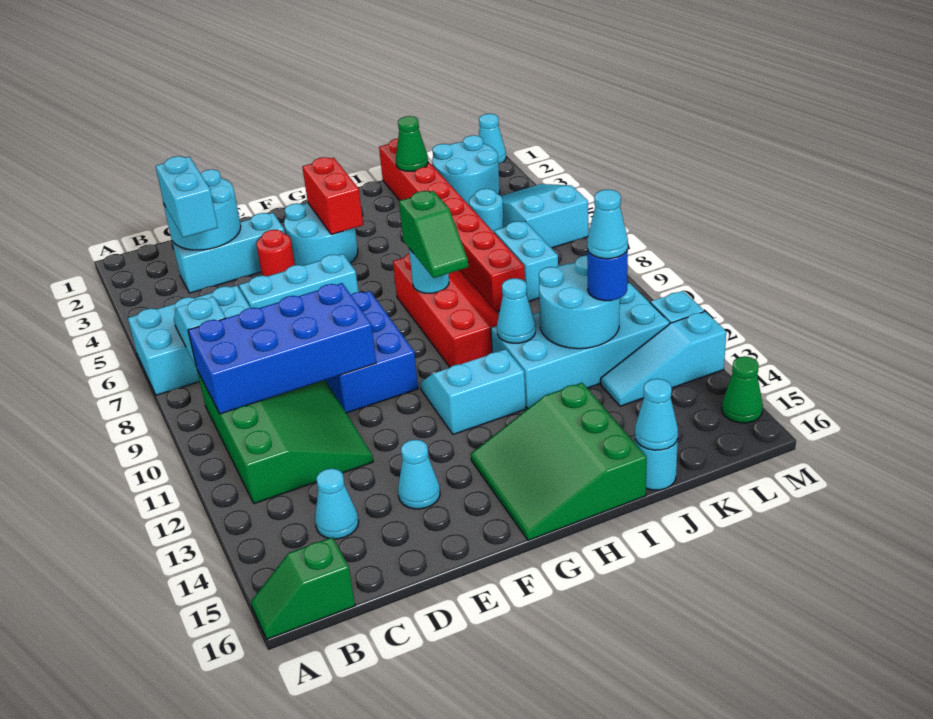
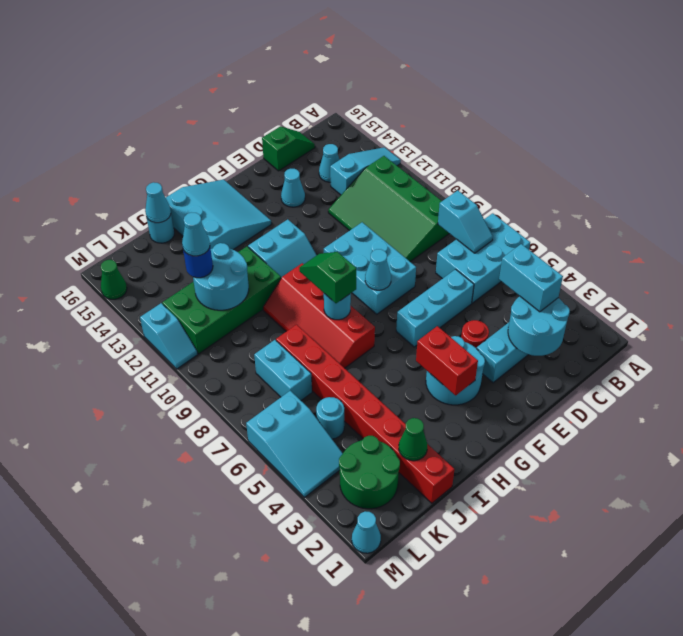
green 1x2 slope [251,537,355,639] -> green 1x2 slope moved to [262,126,315,171]
blue 2x4 brick [188,283,376,414] -> none
blue 2x3 brick [326,291,418,413] -> cyan 2x3 brick [324,222,416,314]
green 3x3 slope [471,383,647,540] -> cyan 3x3 slope [166,180,272,250]
cyan 2x4 brick [491,283,669,408] -> green 2x4 brick [162,247,281,354]
cyan 1x1 cone [497,278,535,343] -> cyan 1x1 cone moved to [365,249,391,290]
cyan 2x2 round brick [432,135,500,205] -> green 2x2 round brick [339,436,400,509]
cyan 1x3 slope [601,312,726,406] -> cyan 1x3 slope moved to [330,147,401,195]

